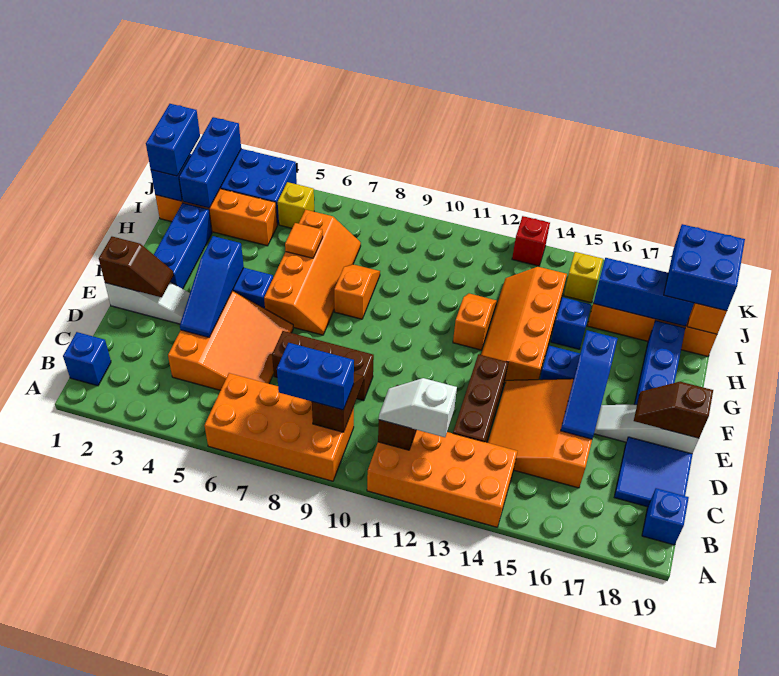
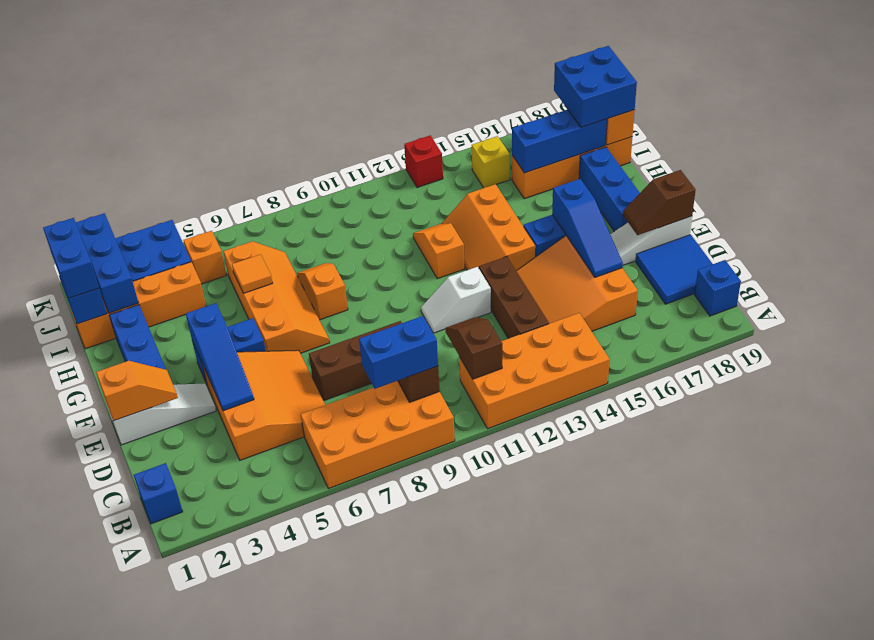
white 1x2 slope [379,378,457,437] -> white 1x2 slope moved to [421,267,491,333]
brown 1x2 slope [99,237,174,297] -> orange 1x2 slope [96,361,178,421]
orange 2x4 slope [481,267,567,383] -> orange 2x3 slope [441,184,535,271]
blue 1x1 brick [551,297,591,349] -> none
yellow 1x1 brick [278,182,314,228] -> orange 1x1 brick [183,231,226,284]

